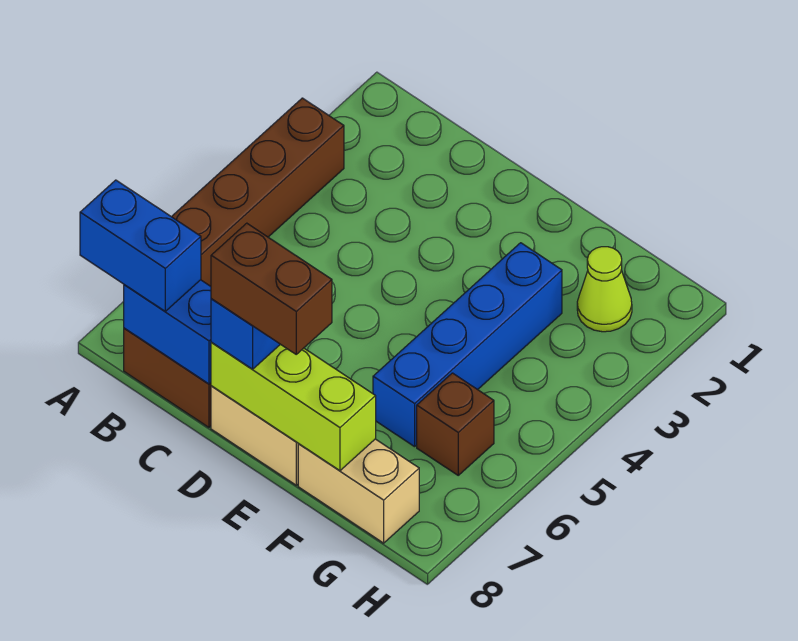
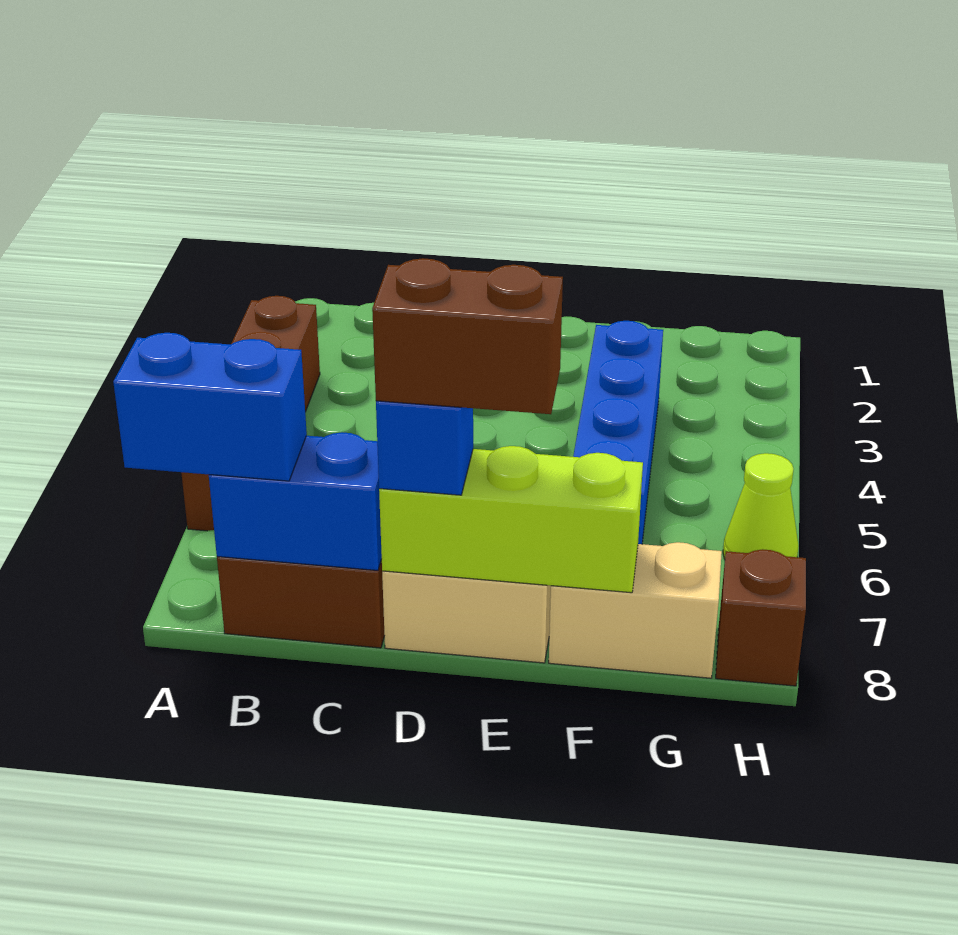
lime 1x1 cone [577,247,632,332] -> lime 1x1 cone moved to [723,453,798,559]
brown 1x1 brick [417,373,494,475] -> brown 1x1 brick moved to [716,549,806,686]

